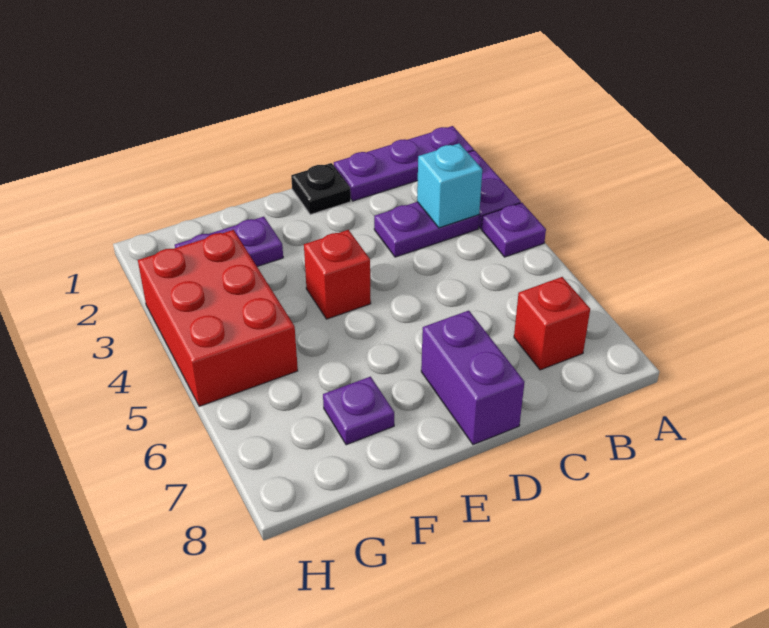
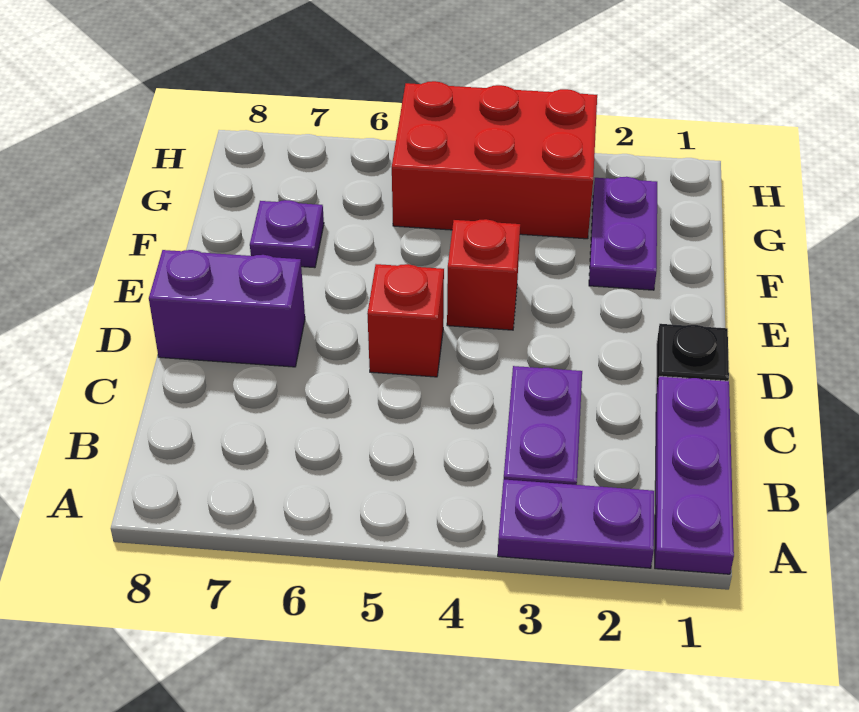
purple 1x1 plate [481,203,546,257] -> none
cyan 1x1 brick [417,144,482,228] -> none
red 1x1 brick [514,277,590,370] -> red 1x1 brick moved to [367,264,444,377]

